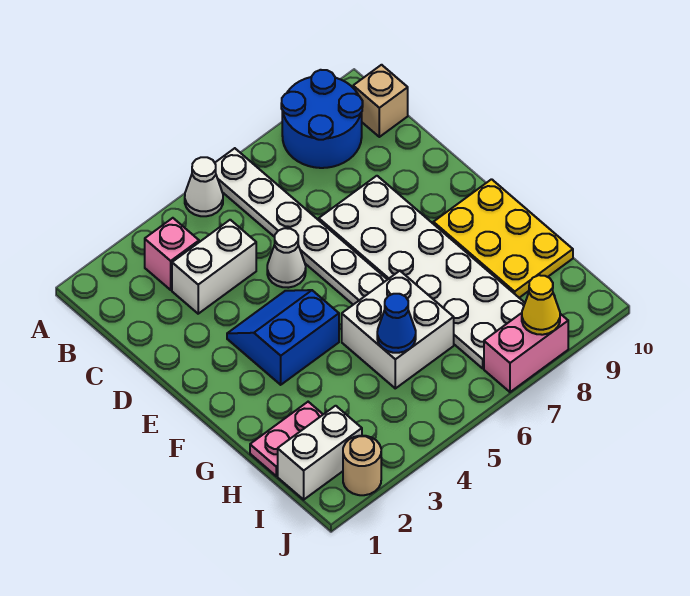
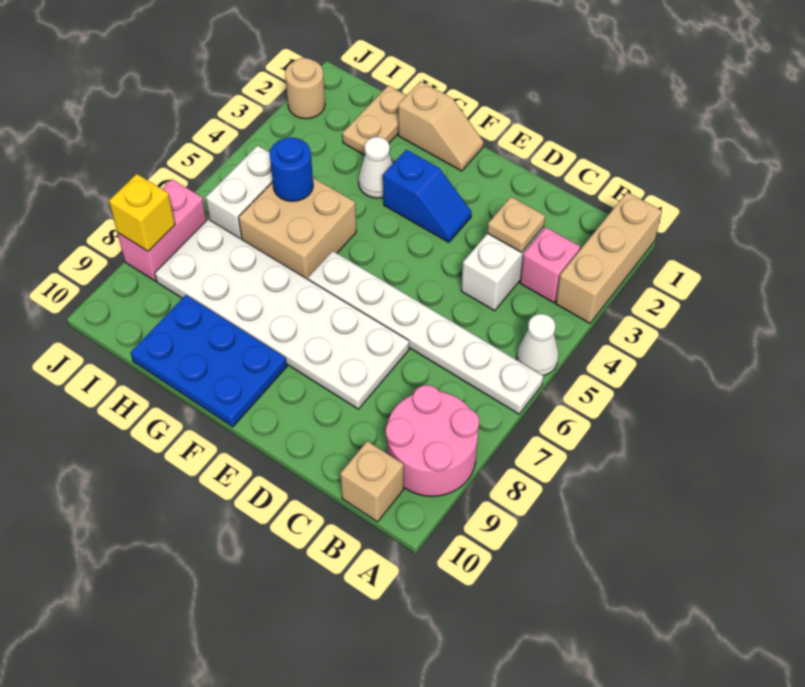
none -> tan 1x3 brick [556,192,662,323]
blue 2x2 round brick [281,70,363,168] -> pink 2x2 round brick [386,385,479,496]
none -> tan 1x1 plate [487,197,545,252]
white 1x1 cone [267,228,306,288] -> white 1x1 cone moved to [358,137,393,198]
blue 2x2 slope [227,290,339,385] -> blue 1x2 slope [383,150,472,242]
none -> tan 1x2 slope [398,81,484,171]
yellow 2x3 plate [433,179,573,298] -> blue 2x3 plate [131,295,287,427]
white 2x2 brick [342,271,454,388] -> tan 2x2 brick [239,178,356,279]
pink 1x2 plate [250,402,323,476] -> tan 1x2 plate [342,86,407,155]
blue 1x1 cone [377,294,416,353] -> blue 1x1 round brick [270,137,313,201]
white 1x2 brick [278,406,362,500] -> white 1x2 brick moved to [206,146,273,239]
yellow 1x1 cone [522,275,560,335] -> yellow 1x1 brick [109,174,175,251]

